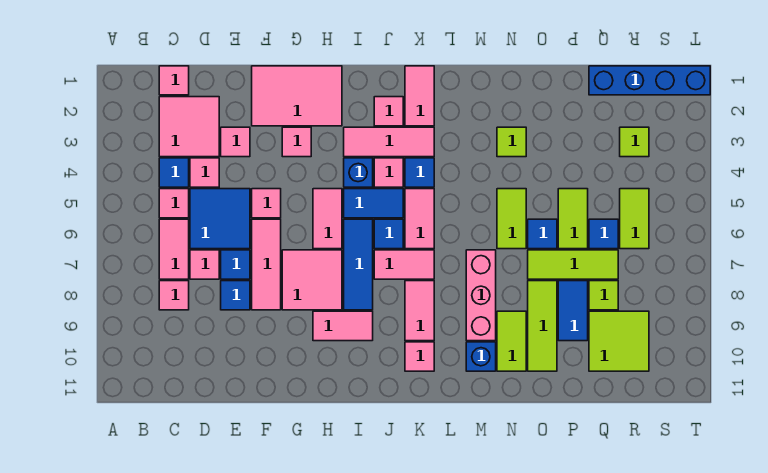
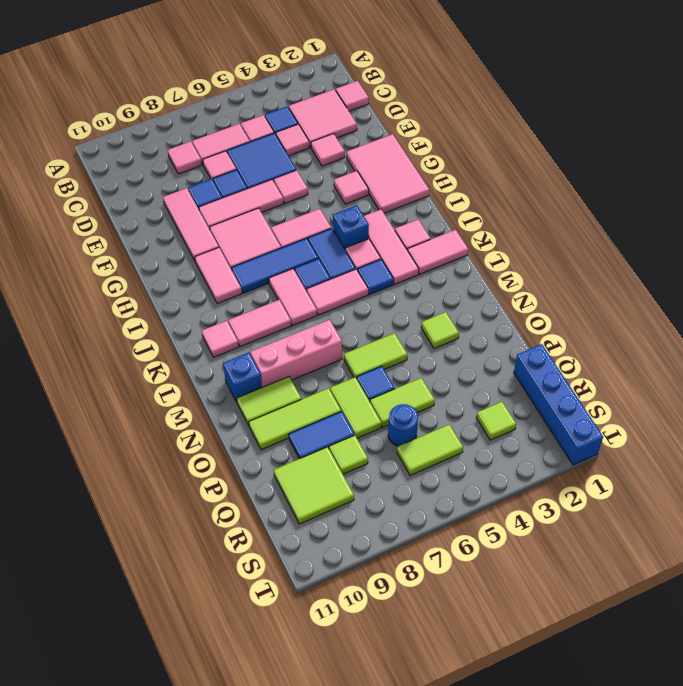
none -> pink 1x3 tile [163,188,219,261]
lime 1x3 tile [528,250,618,279] -> lime 1x2 tile [330,377,381,438]
blue 1x1 tile [589,219,618,249] -> blue 1x1 round brick [388,404,418,446]

